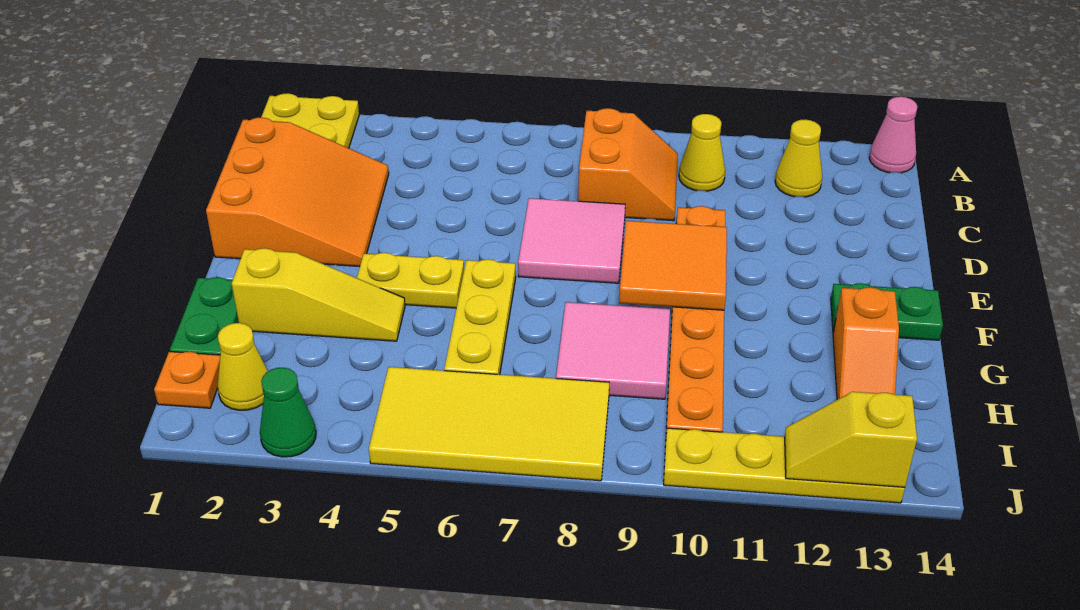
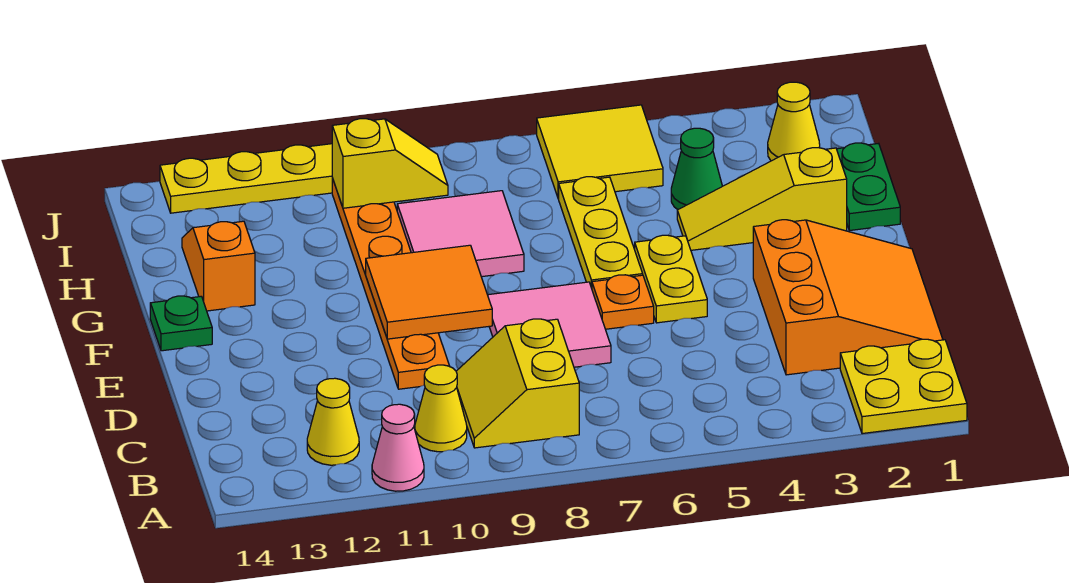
pink 1x1 cone [869,97,917,173] -> pink 1x1 cone moved to [372,404,424,491]
orange 2x2 slope [578,108,678,221] -> yellow 2x2 slope [456,319,579,448]
orange 3x3 slope [206,117,389,267] -> orange 3x3 slope turned to [753,220,943,375]
yellow 1x2 plate [357,253,464,308] -> yellow 1x2 plate turned to [635,235,707,323]
green 1x2 plate [831,283,943,340] -> green 1x1 plate [150,296,212,351]
orange 1x1 plate [154,352,220,408] -> orange 1x1 plate moved to [592,275,654,329]
yellow 2x4 tile [369,367,609,481] -> yellow 2x2 tile [537,105,663,199]
green 1x1 cone [260,368,316,457] -> green 1x1 cone moved to [671,128,722,210]
yellow 1x2 slope [785,392,917,487] -> yellow 1x2 slope moved to [332,119,448,208]

